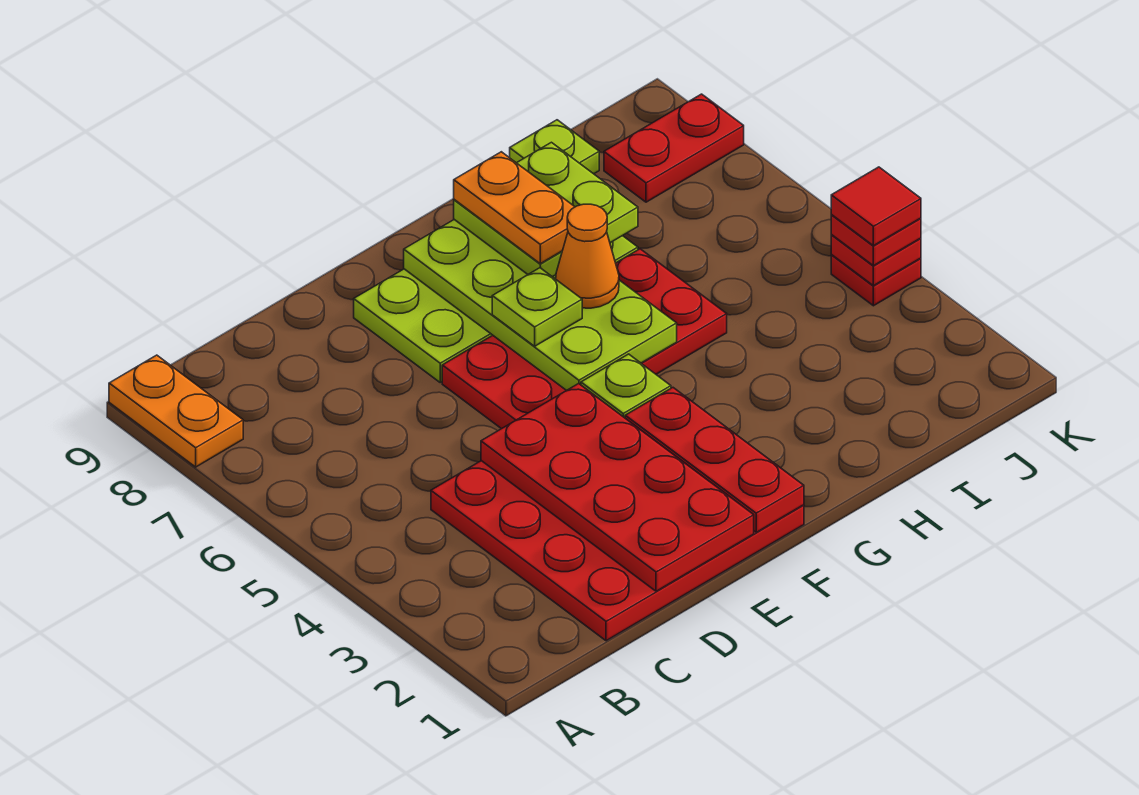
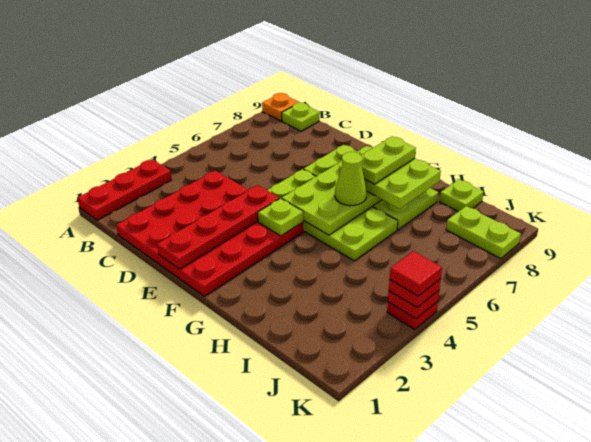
orange 1x2 plate [109,355,243,467] -> orange 1x1 plate [262,93,299,121]
red 2x4 plate [481,384,754,591] -> red 1x4 plate [157,185,279,269]
red 2x4 plate [442,249,727,429] -> lime 2x4 plate [267,169,398,261]
red 1x3 plate [625,388,804,532] -> red 1x3 plate moved to [78,159,172,220]
lime 1x1 plate [492,268,582,346] -> lime 1x1 plate moved to [282,103,320,131]
orange 1x1 cone [556,204,619,308] -> lime 1x1 cone [335,152,367,206]
orange 1x2 plate [454,152,575,264] -> lime 1x2 plate [361,136,416,184]
red 1x2 plate [604,94,744,202] -> lime 1x2 plate [446,206,521,259]

